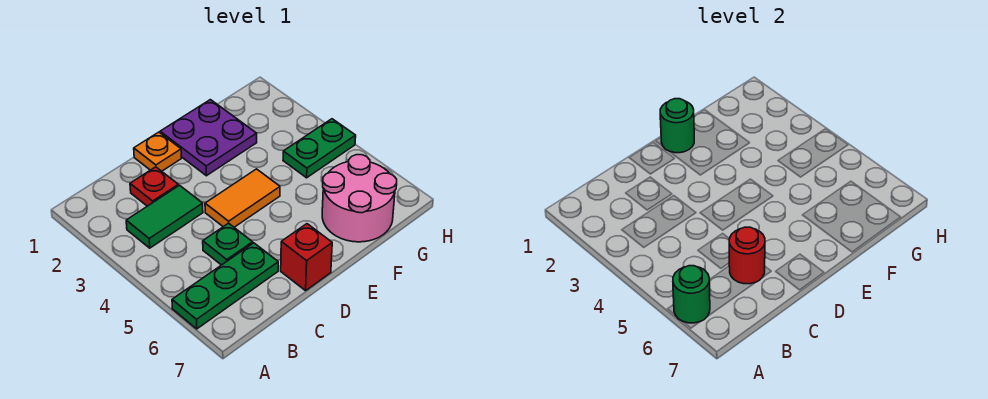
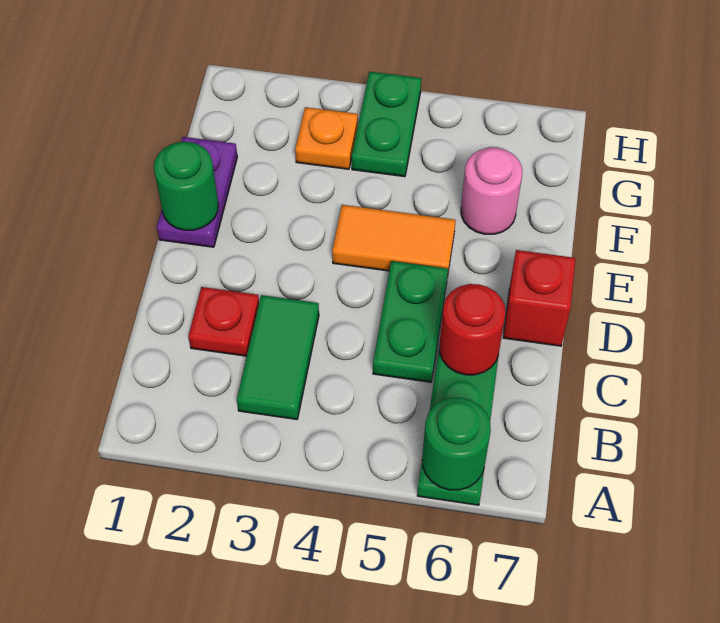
green 1x1 plate [203,223,253,265] -> green 1x2 plate [373,261,448,382]
orange 1x1 plate [134,132,181,171] -> orange 1x1 plate moved to [295,107,358,169]
orange 1x2 tile [205,169,280,227] -> orange 1x2 tile turned to [332,205,456,277]
purple 2x2 plate [160,100,257,176] -> purple 1x2 plate [157,137,237,247]
pink 2x2 round brick [322,155,397,242] -> pink 1x1 round brick [461,148,522,234]

